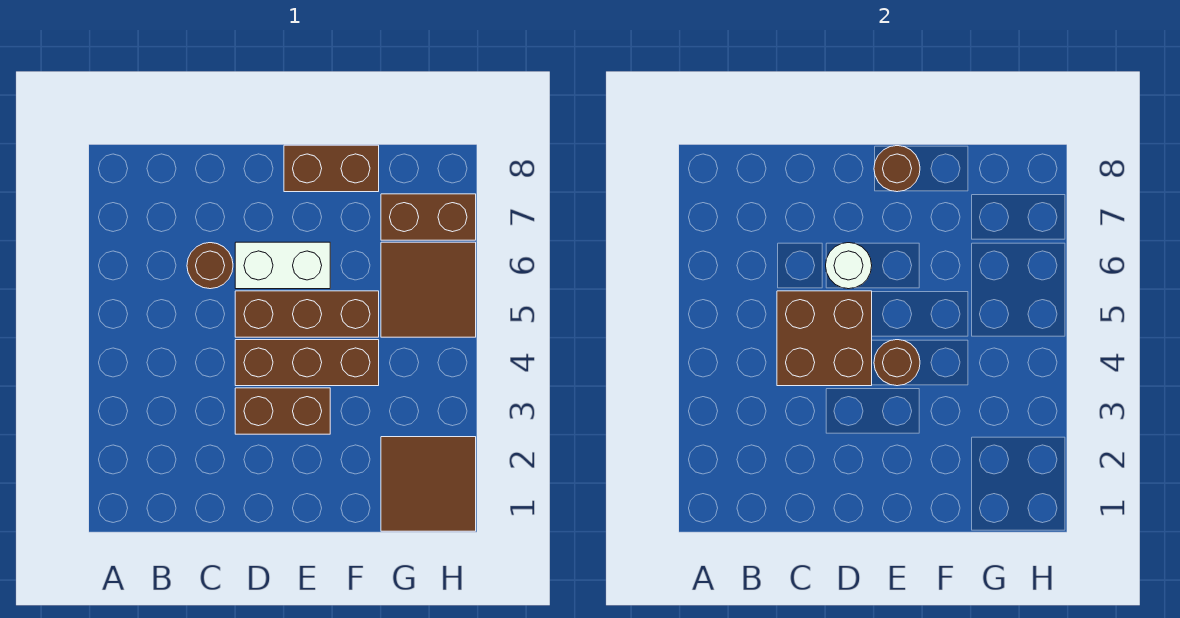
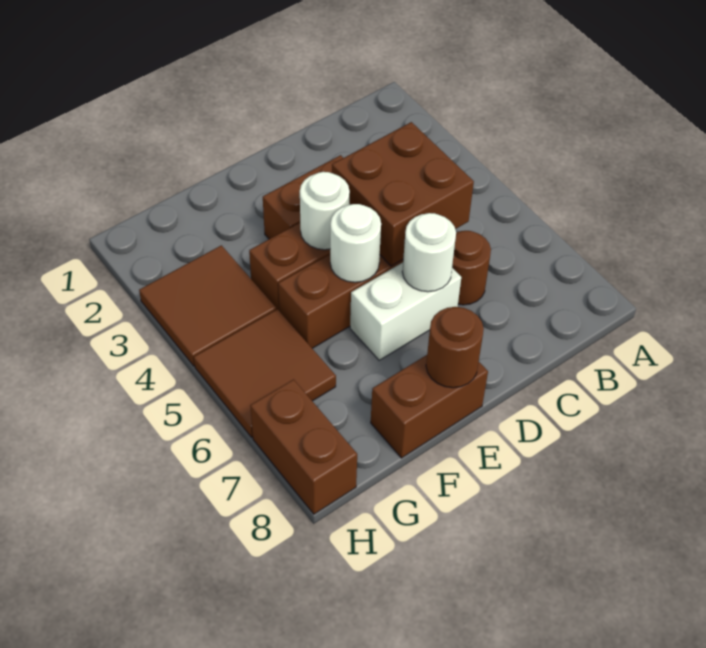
brown 1x1 round brick [874,340,920,386] -> white 1x1 round brick [300,172,350,250]
none -> white 1x1 round brick [330,204,381,282]
brown 2x2 tile [381,437,476,531] -> brown 2x2 tile moved to [139,245,276,366]
brown 1x2 brick [381,194,476,240] -> brown 1x2 brick turned to [250,380,357,514]

